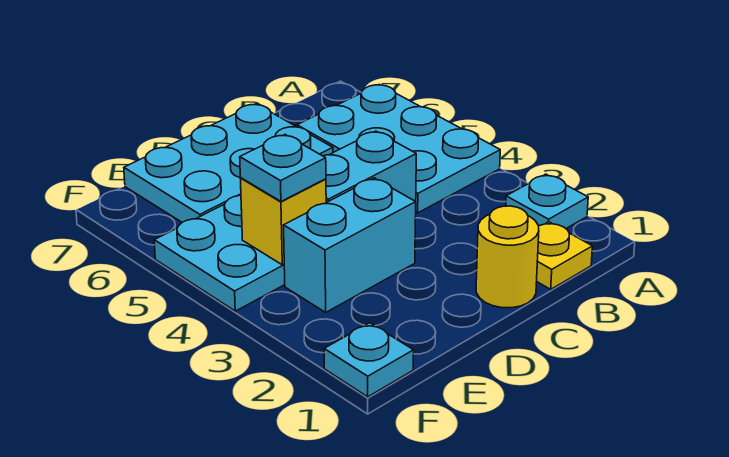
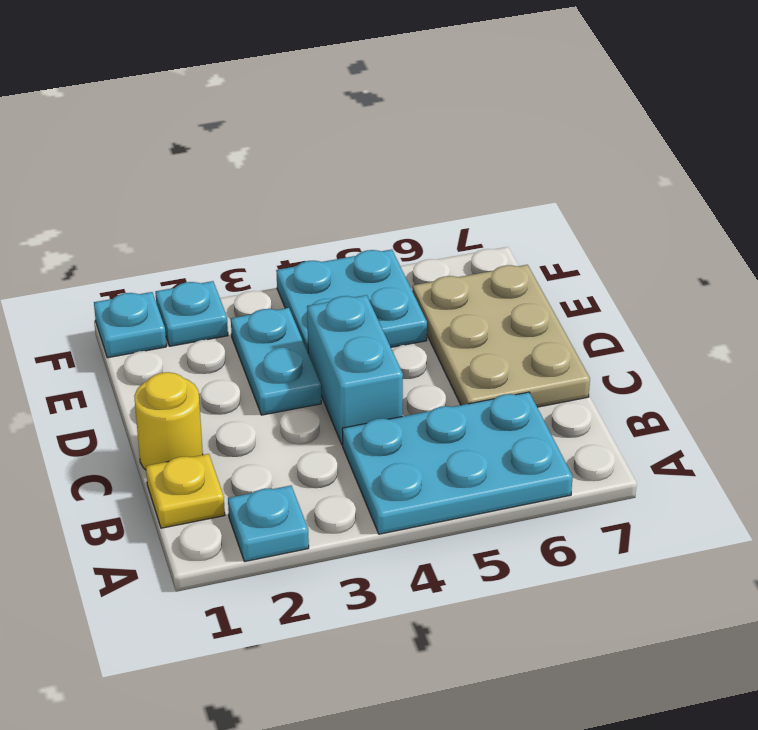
cyan 2x3 plate [124,104,333,222] -> tan 2x3 plate [412,265,590,407]
cyan 1x2 brick [284,178,416,312] -> cyan 1x2 plate [231,308,321,415]
yellow 1x1 brick [240,178,326,265] -> none
cyan 1x1 plate [240,135,326,201] -> cyan 1x1 plate moved to [155,281,228,346]

